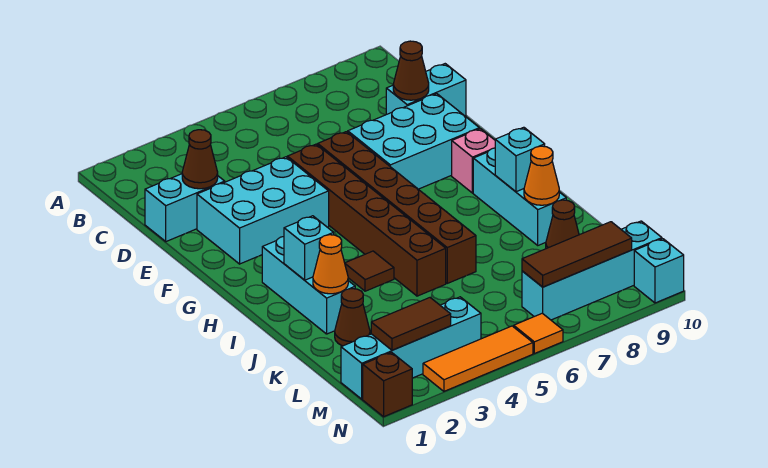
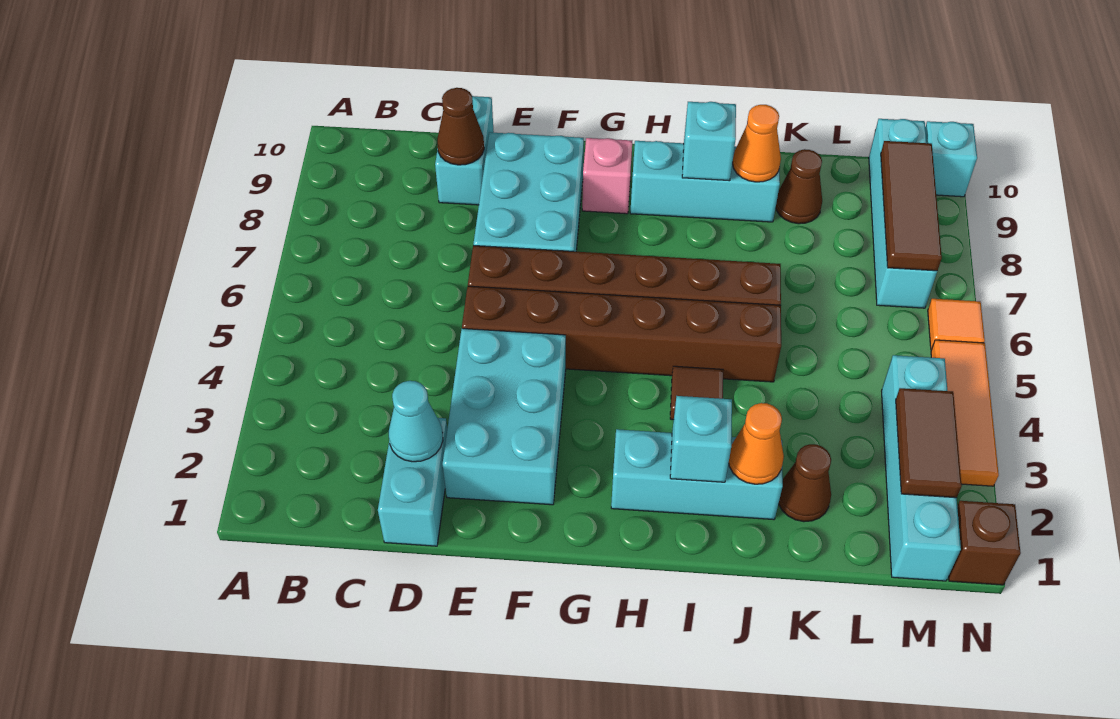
brown 1x1 cone [182,130,218,189] -> cyan 1x1 cone [389,381,443,462]

